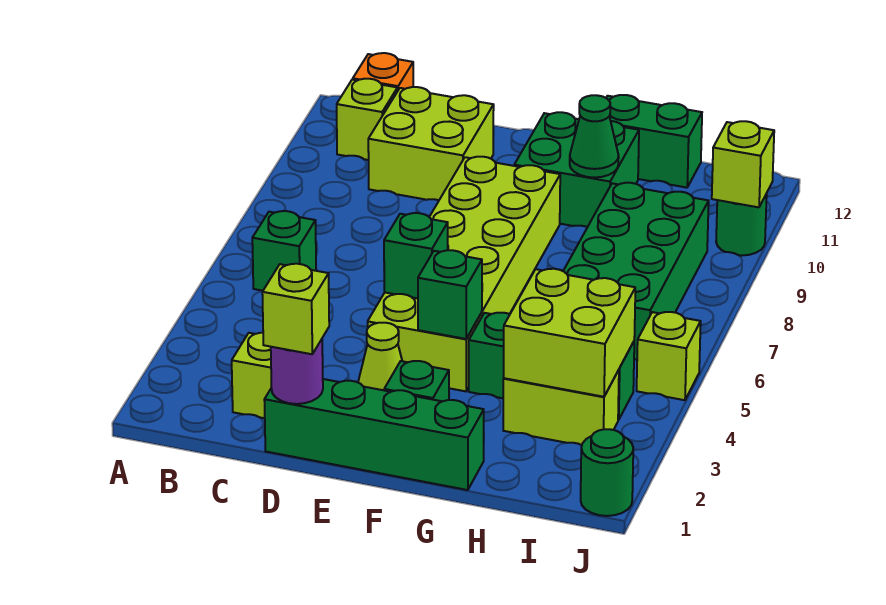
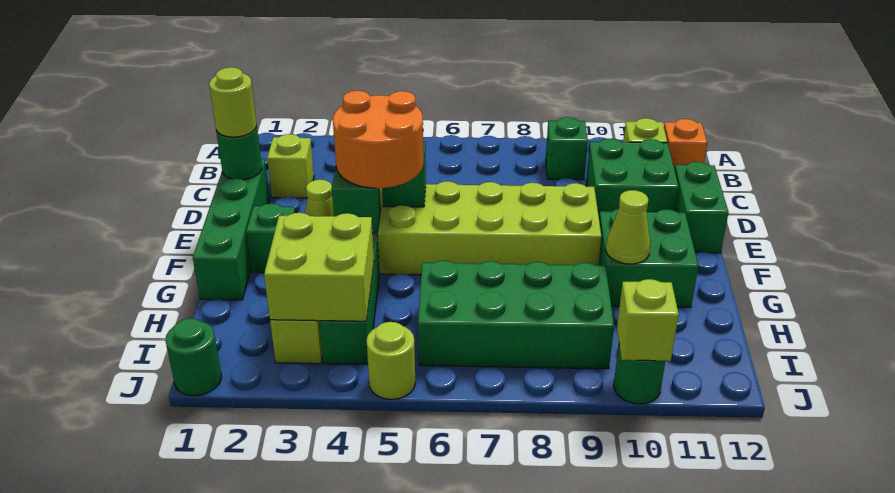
green 1x1 brick [252,211,316,291] -> green 1x1 brick moved to [546,117,588,180]
lime 2x2 brick [368,87,494,200] -> green 2x2 brick [586,139,679,216]
purple 1x1 round brick [271,339,323,404] -> green 1x1 round brick [216,124,262,180]
lime 1x1 brick [262,264,329,354] -> lime 1x1 round brick [209,67,257,137]
none -> orange 2x2 round brick [333,91,423,188]
green 1x1 cone [570,95,619,178] -> lime 1x1 cone [606,190,650,264]
green 1x2 brick [606,95,702,188] -> green 1x2 brick moved to [675,162,729,253]
lime 1x1 brick [637,312,701,400] -> lime 1x1 round brick [366,322,415,399]

